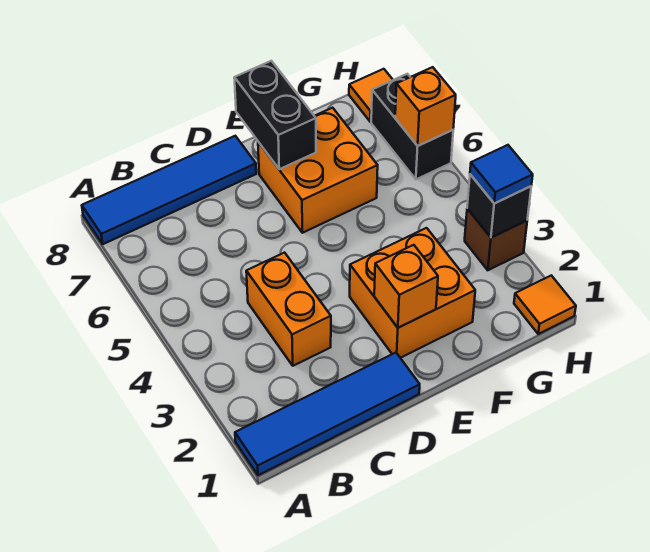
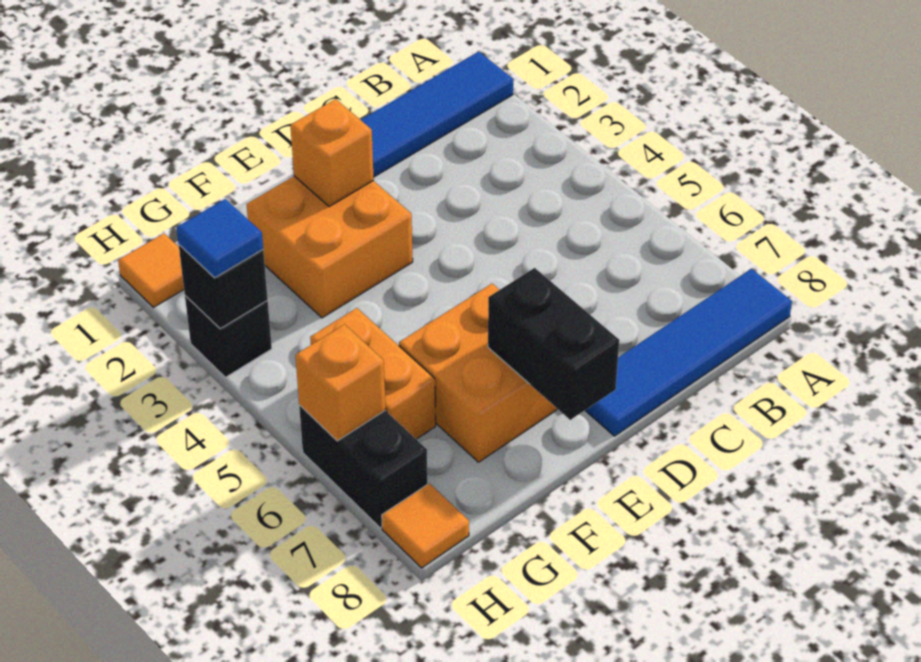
orange 1x2 brick [246,253,331,366] -> orange 1x2 brick moved to [310,308,436,439]
brown 1x1 brick [465,209,527,270] -> black 1x1 brick [185,296,272,377]

